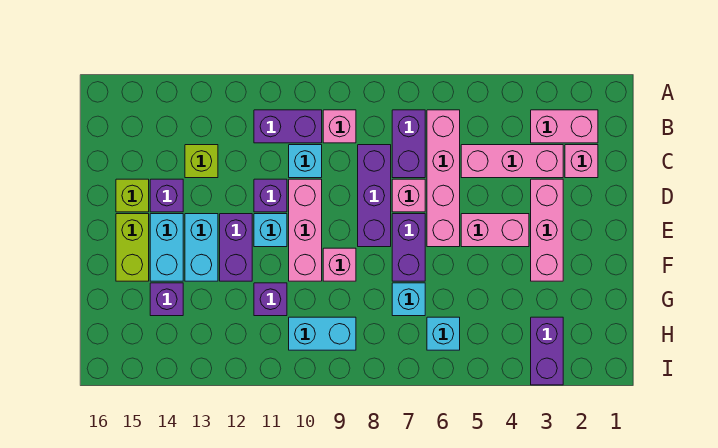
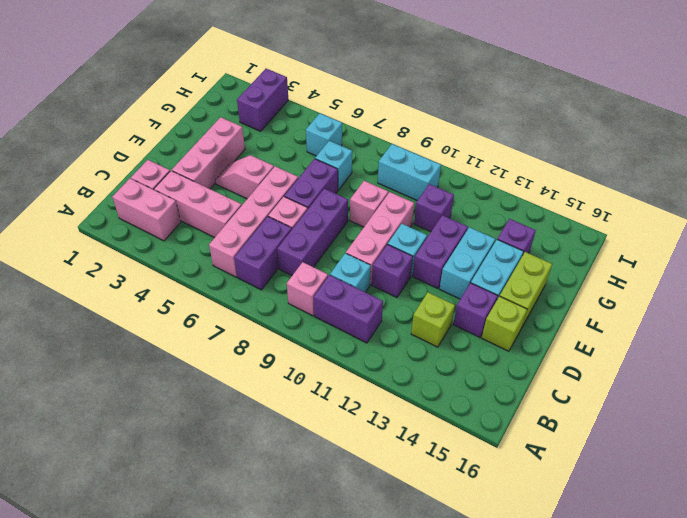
pink 1x2 brick [461,214,529,247] -> pink 1x2 slope [215,155,274,199]

